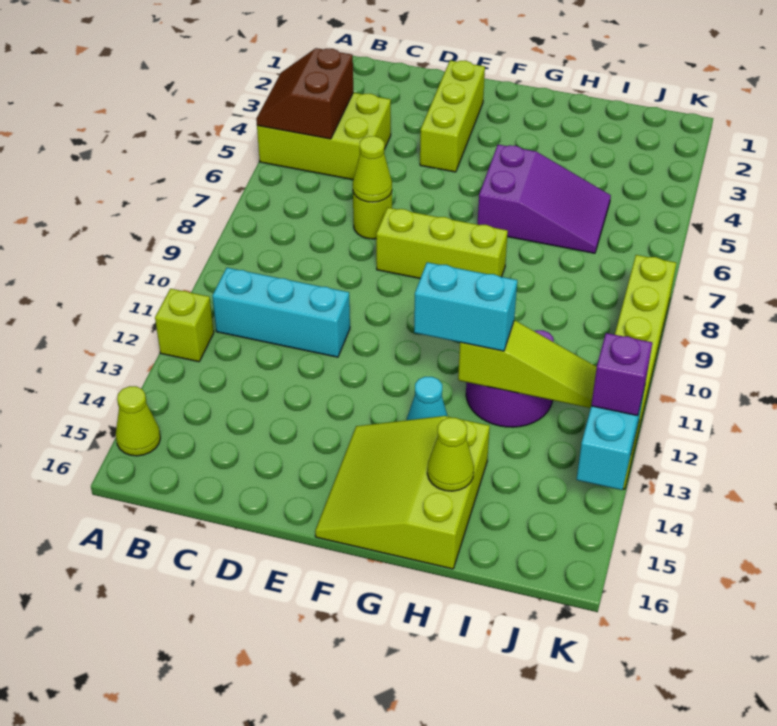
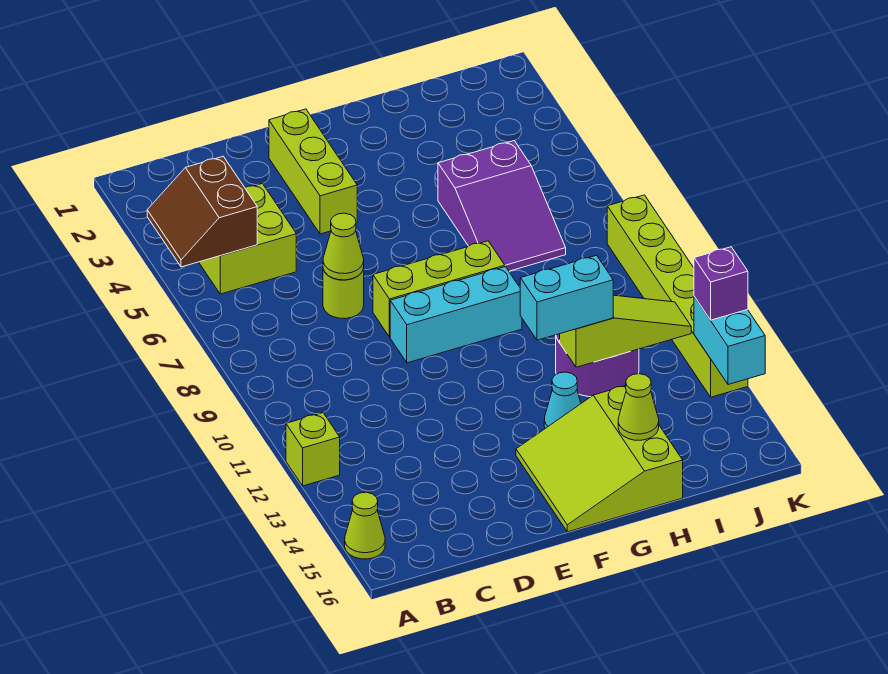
lime 2x3 brick [257,93,391,180] -> lime 2x2 brick [199,183,296,294]
cyan 1x3 brick [212,268,350,357] -> cyan 1x3 brick moved to [390,267,522,363]
purple 2x3 slope [477,144,611,253] -> purple 2x3 slope turned to [438,141,566,271]

